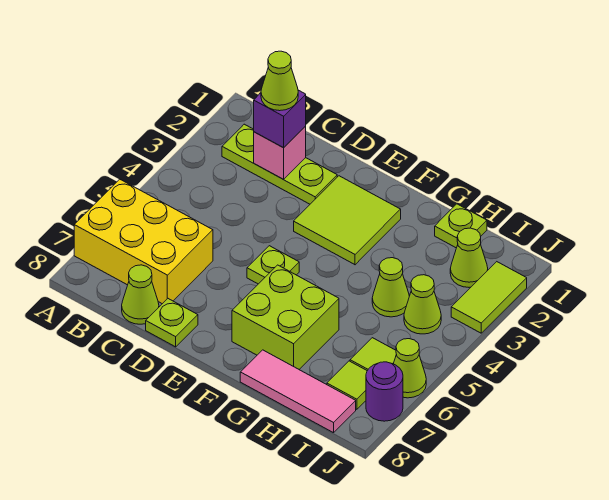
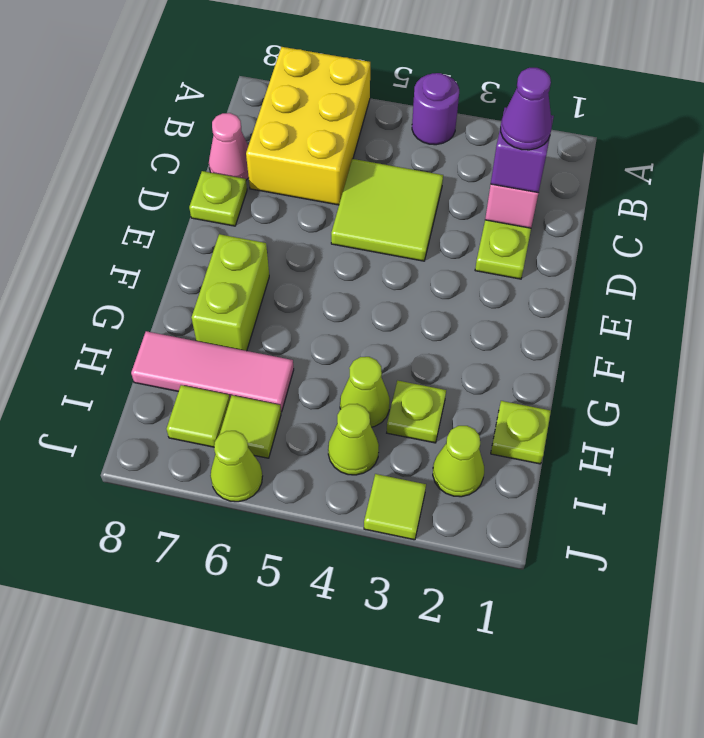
lime 1x1 cone [261,51,298,111] -> purple 1x1 cone [501,68,552,150]
lime 1x1 cone [122,265,159,324] -> pink 1x1 cone [209,113,249,180]
lime 2x2 tile [294,176,401,265] -> lime 2x2 tile moved to [331,159,443,261]
lime 1x1 plate [247,246,299,284] -> lime 1x1 plate moved to [387,381,446,443]
lime 2x2 brick [232,265,339,370] -> lime 1x2 brick [192,234,269,351]
pink 1x3 tile [240,350,356,433] -> pink 1x3 tile turned to [131,331,294,412]
lime 1x2 tile [451,262,527,333] -> lime 1x1 tile [364,474,426,540]
purple 1x1 round brick [366,362,403,421] -> purple 1x1 round brick moved to [412,73,459,145]

